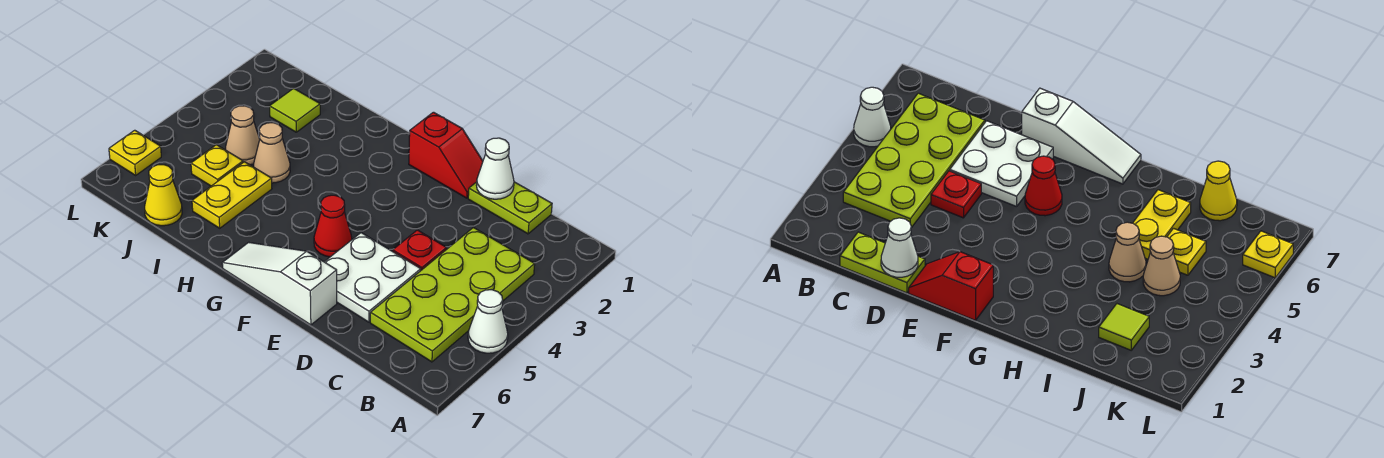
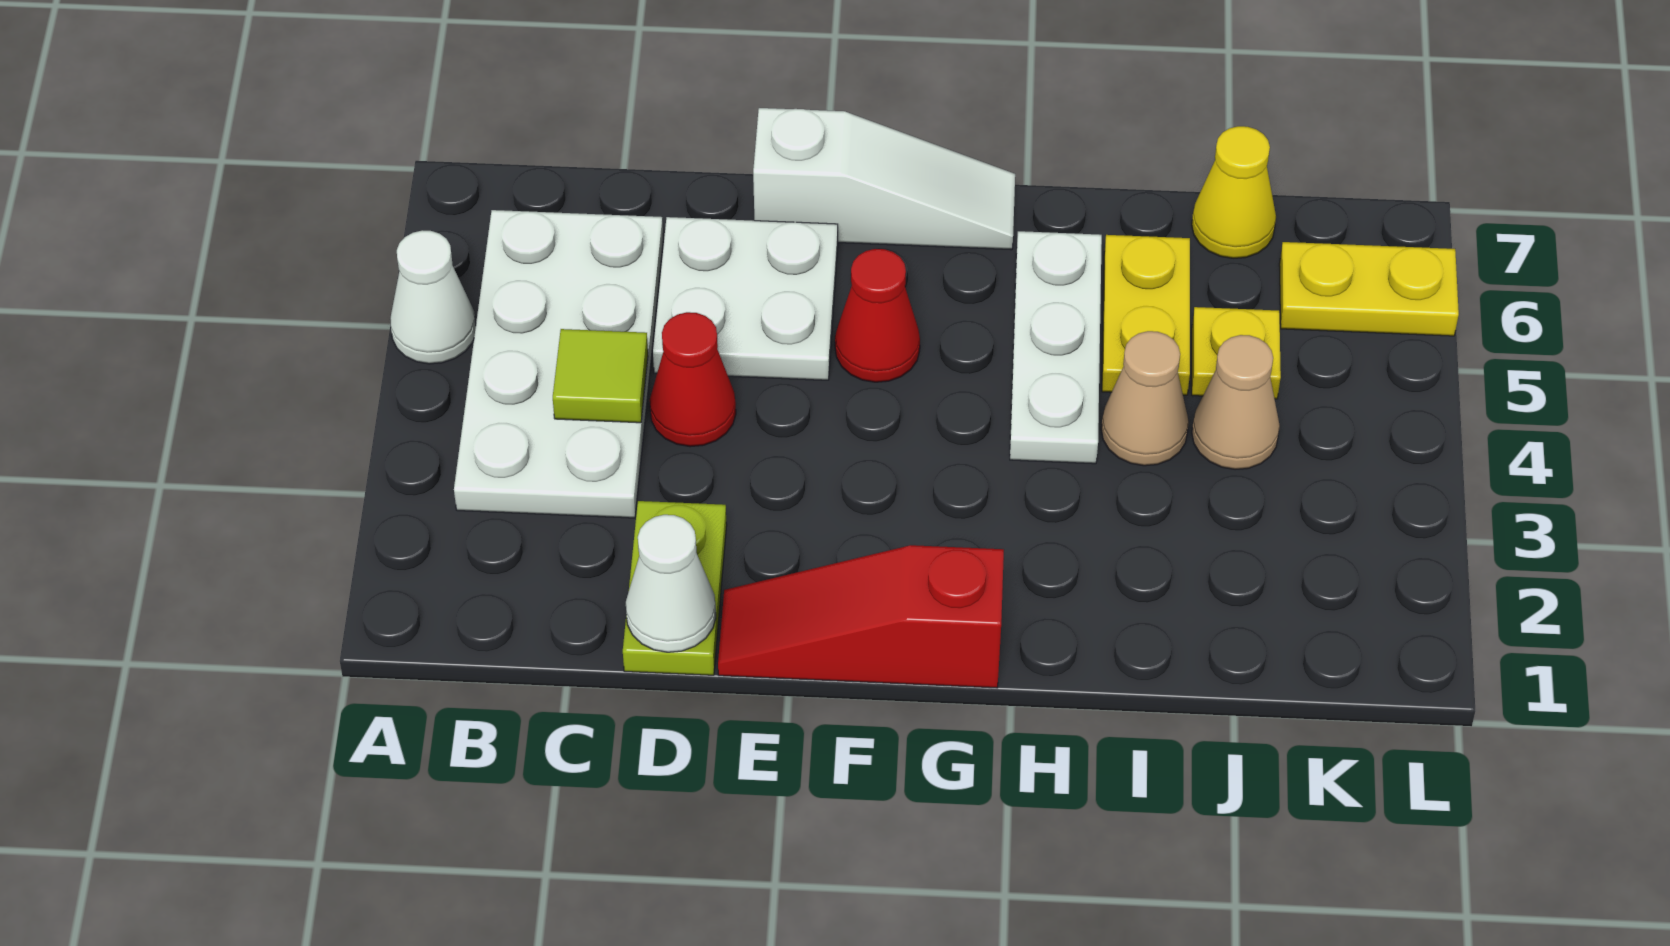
lime 2x4 plate [370,228,535,362] -> white 2x4 plate [454,210,663,518]
lime 1x2 plate [468,182,552,234] -> lime 1x2 plate turned to [623,501,727,675]
red 1x1 plate [393,230,447,270] -> red 1x1 cone [650,312,736,447]
red 1x2 slope [409,112,483,198] -> red 1x3 slope [718,545,1004,688]
none -> white 1x3 plate [1010,231,1102,464]
lime 1x1 tile [270,88,320,132] -> lime 1x1 tile moved to [553,329,648,423]
yellow 1x1 plate [109,130,161,175] -> yellow 1x2 plate [1279,242,1459,336]

